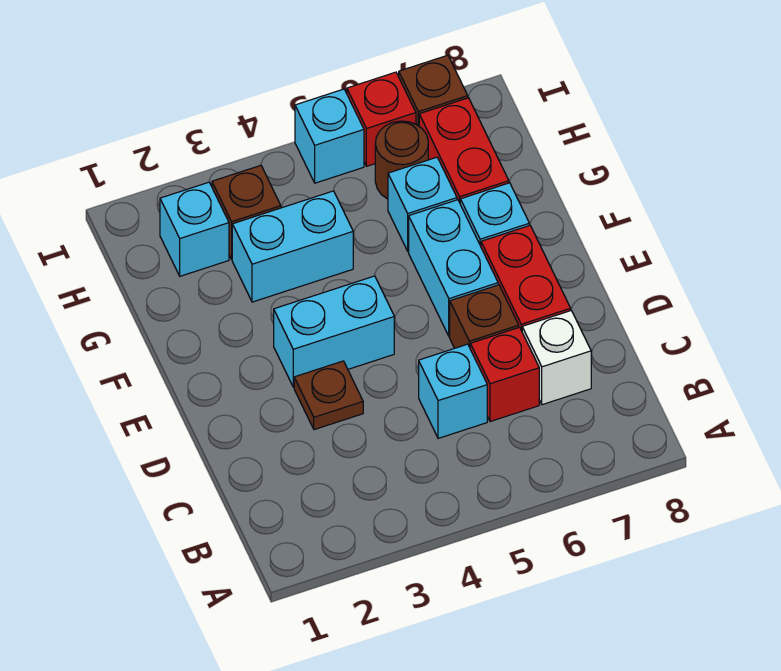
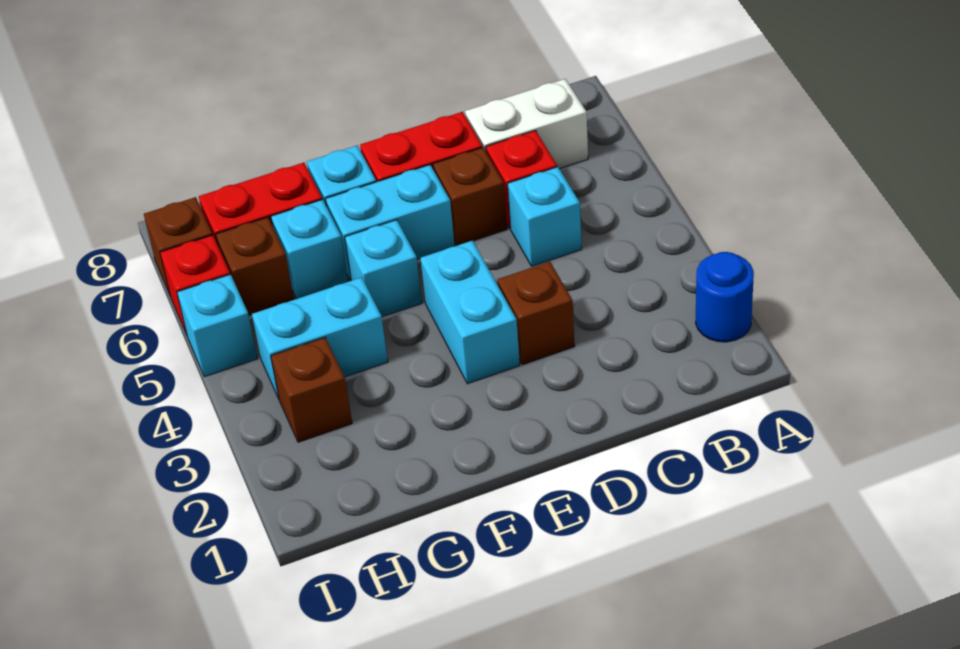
none -> blue 1x1 round brick [696,252,754,342]
white 1x1 brick [522,310,591,405] -> white 1x2 brick [465,79,588,169]
brown 1x1 plate [294,361,363,430] -> brown 1x1 brick [498,262,575,364]
cyan 1x2 brick [232,191,353,302] -> cyan 1x2 brick turned to [252,277,388,399]
cyan 1x1 brick [160,182,229,276] -> cyan 1x1 brick moved to [345,220,422,317]
brown 1x1 round brick [375,121,428,199] -> brown 1x1 brick [216,217,294,315]

